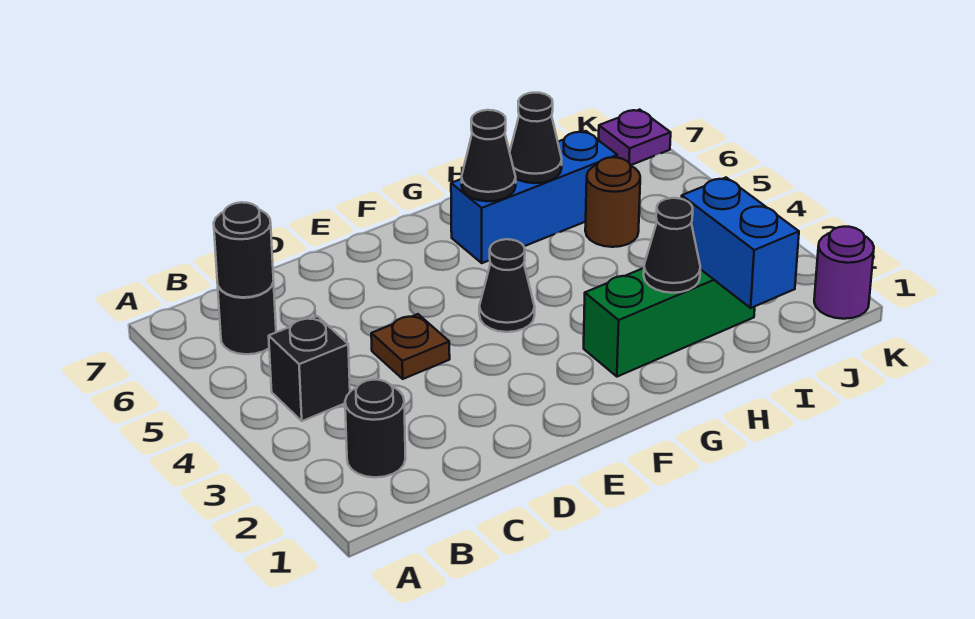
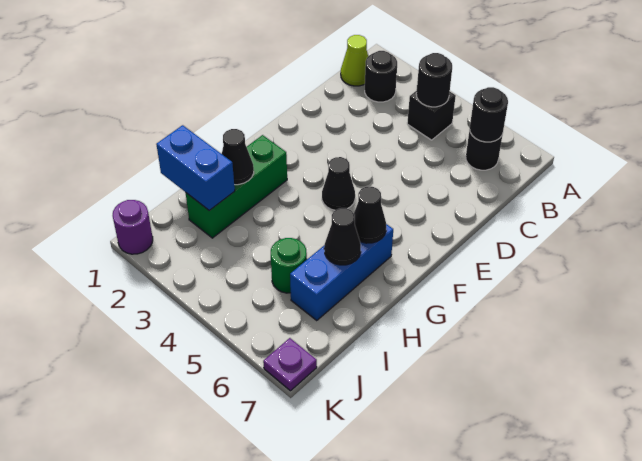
none -> lime 1x1 cone [341,35,368,86]
none -> black 1x1 round brick [416,53,452,107]
brown 1x1 plate [371,314,450,379] -> none
brown 1x1 round brick [585,157,640,247] -> green 1x1 round brick [271,238,307,293]

